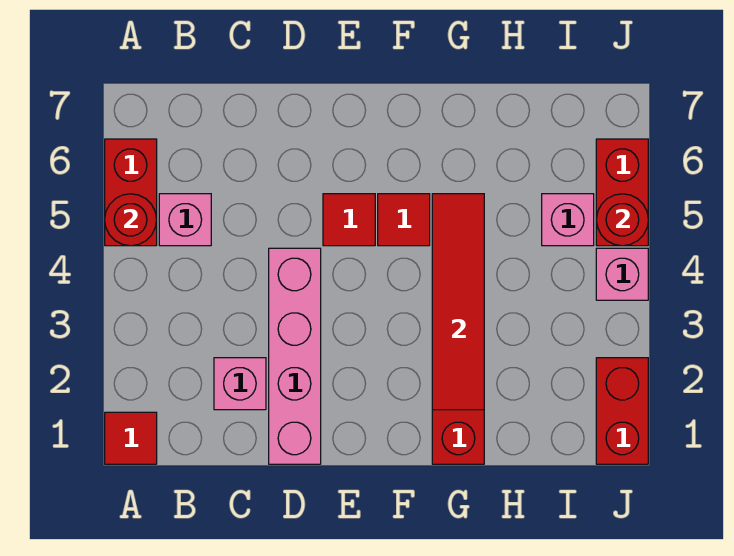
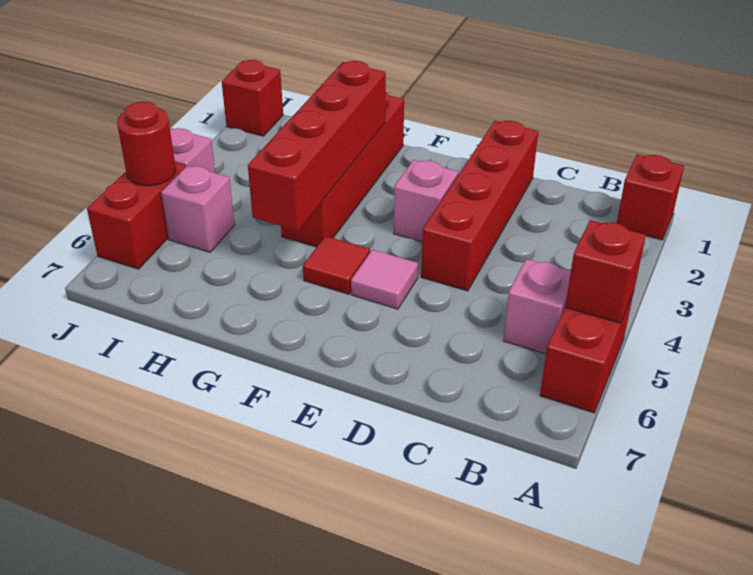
red 1x1 tile [105,412,157,464] -> red 1x1 brick [617,154,684,240]
red 1x1 round brick [105,194,157,246] -> red 1x1 brick [565,220,646,323]
pink 1x1 brick [214,358,266,410] -> pink 1x1 brick moved to [394,160,458,242]
pink 1x4 brick [269,248,321,464] -> red 1x4 brick [421,121,538,291]
red 1x1 tile [323,194,375,246] -> pink 1x1 tile [351,250,418,309]
red 1x4 tile [432,194,484,410] -> red 1x4 brick [248,61,386,230]
red 1x2 brick [596,358,648,464] -> red 1x1 brick [222,60,283,136]

